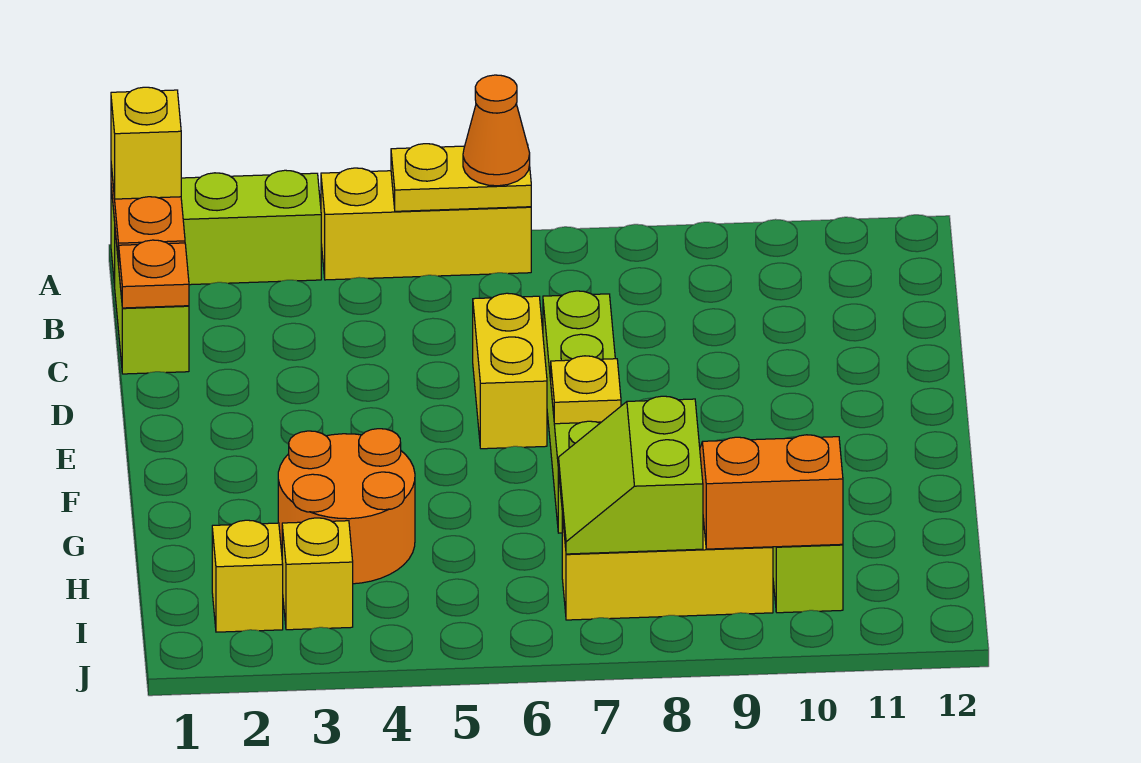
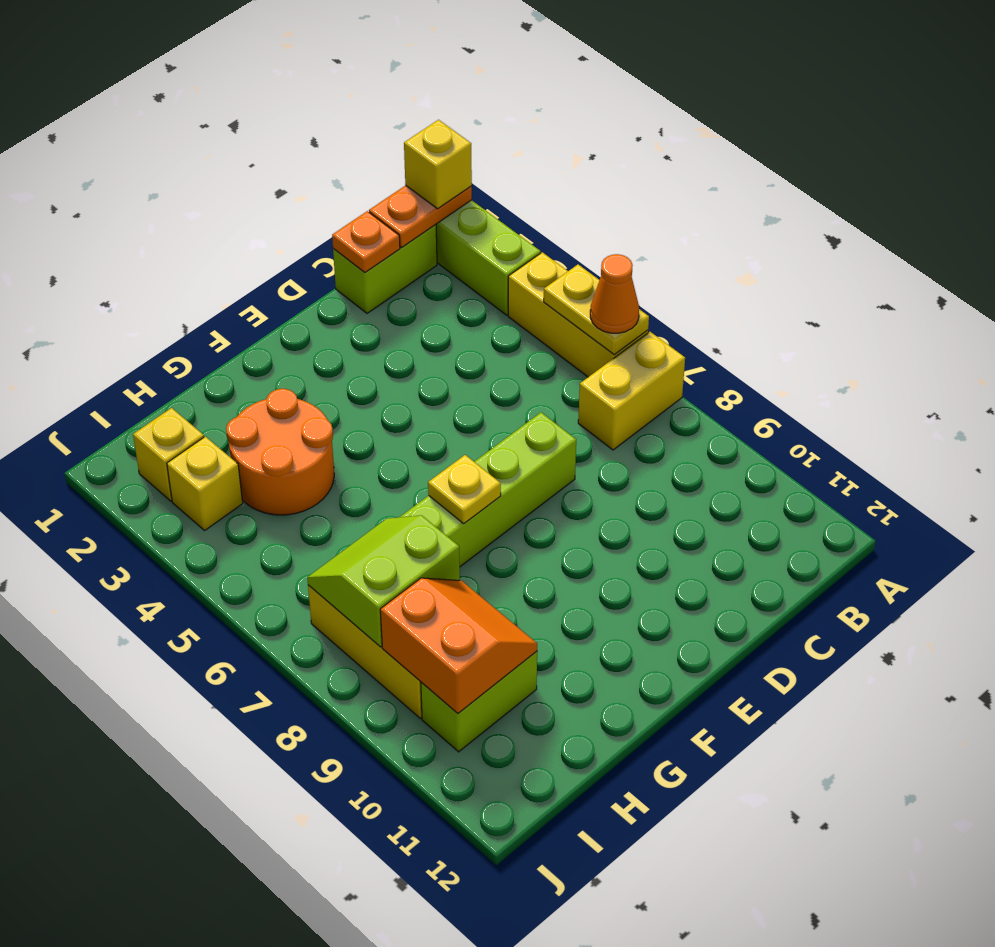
yellow 1x2 brick [473,293,547,449] -> yellow 1x2 brick moved to [578,332,685,450]

